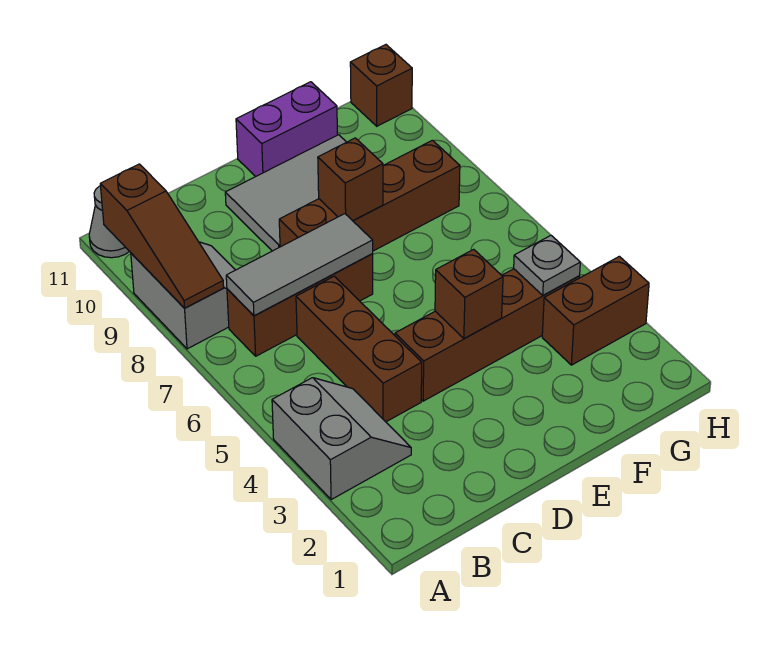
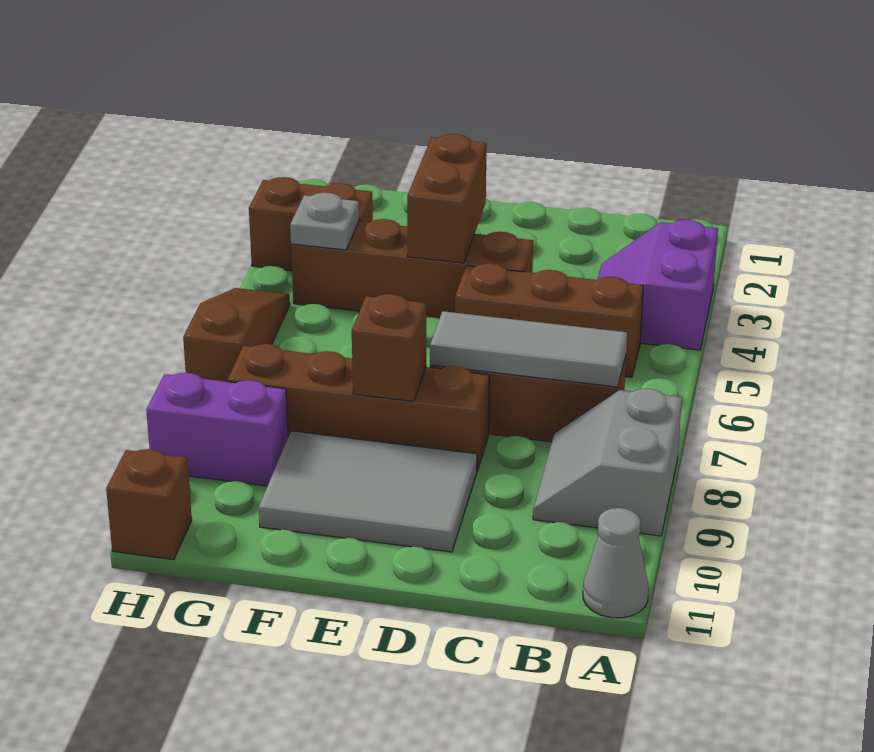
grey 2x2 slope [272,378,411,500] -> purple 2x2 slope [598,220,718,350]
brown 1x3 slope [100,164,224,308] -> brown 1x3 slope moved to [183,288,290,382]
brown 1x3 brick [296,276,422,422] -> brown 1x3 brick turned to [455,263,643,377]
brown 1x1 brick [435,249,503,339] -> brown 1x2 brick [407,134,487,263]
purple 1x2 brick [236,82,337,177] -> purple 1x2 brick moved to [146,373,288,486]

